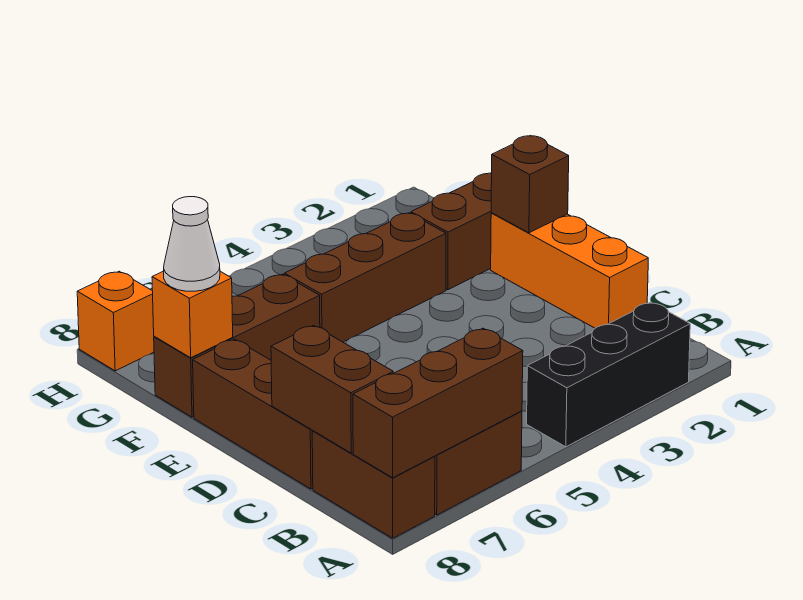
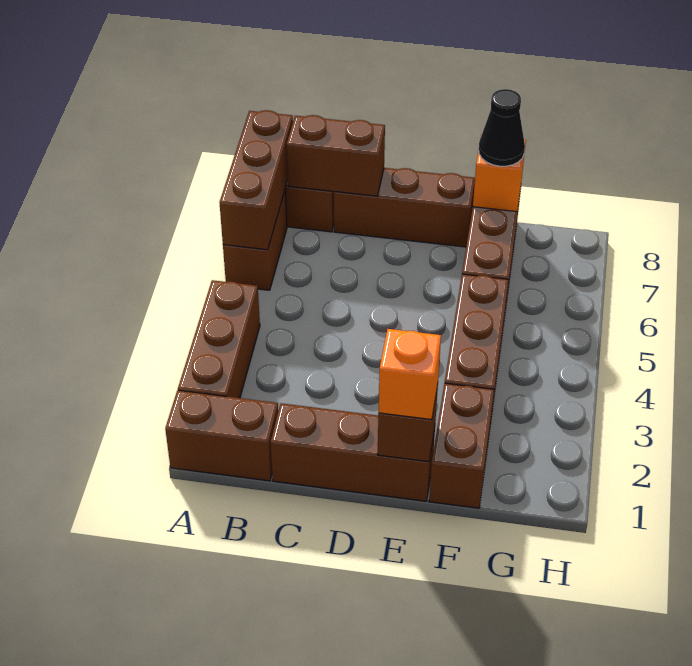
none -> brown 1x2 brick [165,390,278,481]
black 1x3 brick [527,302,690,447] -> brown 1x3 brick [178,280,260,398]
orange 1x3 brick [491,213,648,328] -> brown 1x3 brick [271,403,435,501]
white 1x1 cone [164,197,220,291] -> black 1x1 cone [479,89,525,166]
orange 1x1 brick [77,271,154,371] -> orange 1x1 brick moved to [379,329,441,420]

